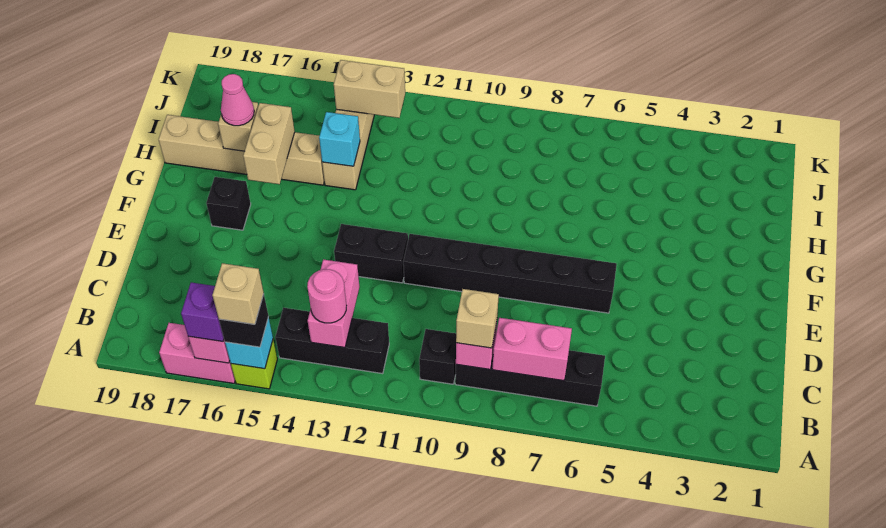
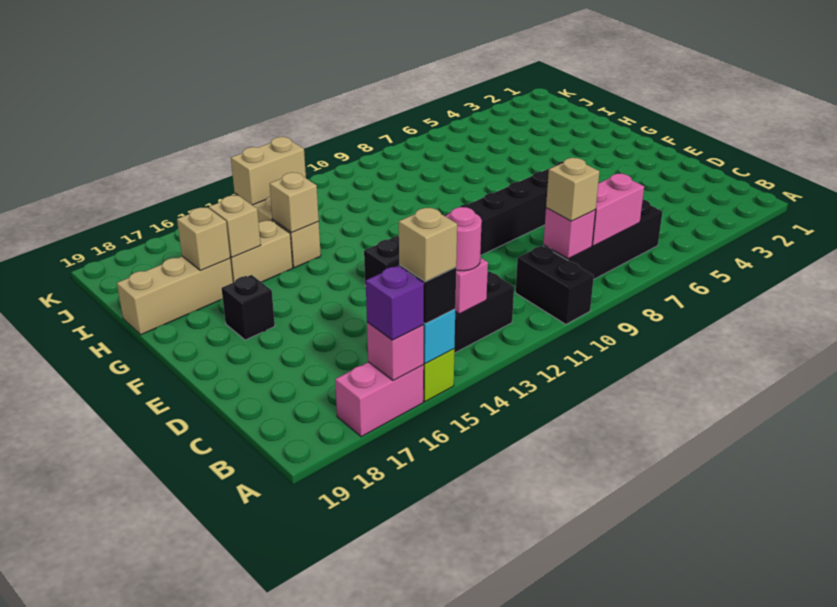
black 1x1 brick [419,329,456,384] -> black 1x2 brick [516,246,594,324]
tan 1x2 brick [243,103,295,184] -> tan 1x1 brick [209,195,261,257]
cyan 1x1 brick [319,112,360,166] -> tan 1x1 brick [269,172,319,232]
pink 1x1 cone [221,74,254,126] -> none

